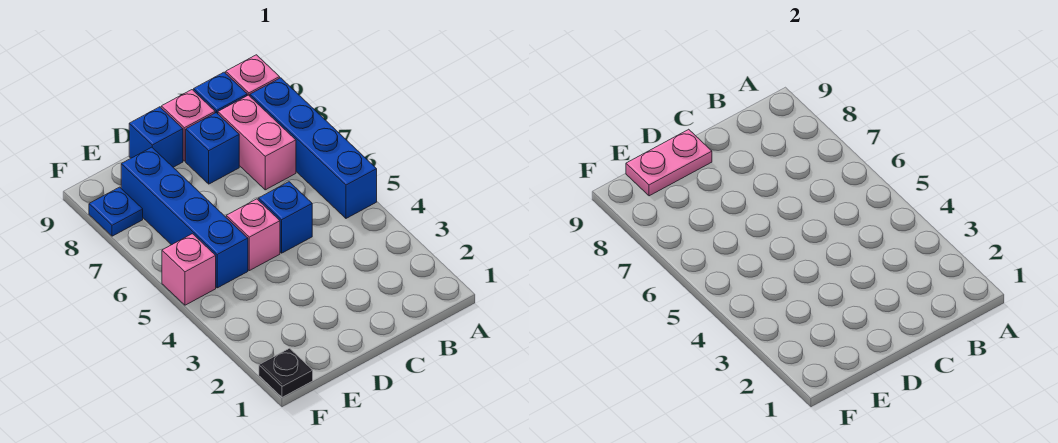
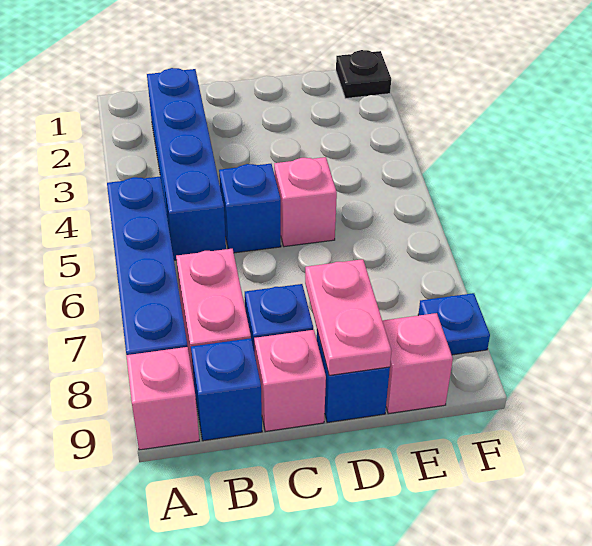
pink 1x2 plate [626,129,712,196] -> pink 1x2 plate turned to [305,259,392,375]
blue 1x4 brick [121,147,248,288] -> blue 1x4 brick moved to [147,68,226,260]
pink 1x1 brick [162,234,216,305] -> pink 1x1 brick moved to [382,313,453,414]

